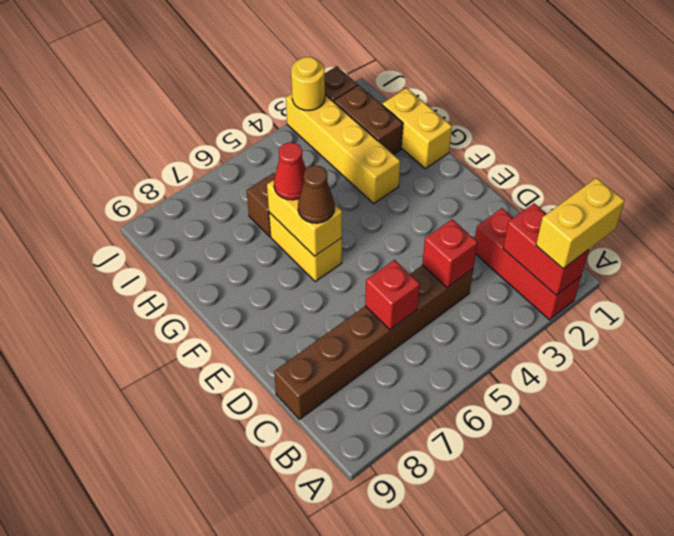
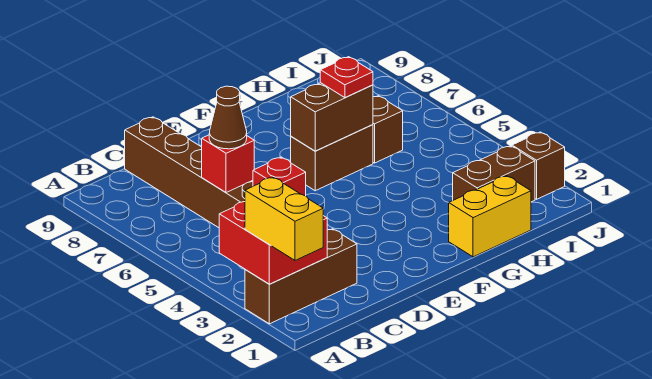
red 1x3 brick [475,208,581,320] -> brown 1x3 brick [245,229,357,324]
red 1x2 brick [503,203,589,295] -> red 2x2 brick [219,202,327,284]
yellow 1x2 brick [269,212,342,281] -> brown 1x2 brick [291,125,373,191]
yellow 1x2 brick [267,180,342,256] -> brown 1x2 brick [291,83,373,151]
brown 1x1 cone [298,165,335,223] -> brown 1x1 cone moved to [209,86,247,149]
yellow 1x4 brick [286,94,400,203] -> none
red 1x1 cone [274,142,306,200] -> red 1x1 plate [320,57,373,98]
yellow 1x1 round brick [291,57,325,111] -> none

